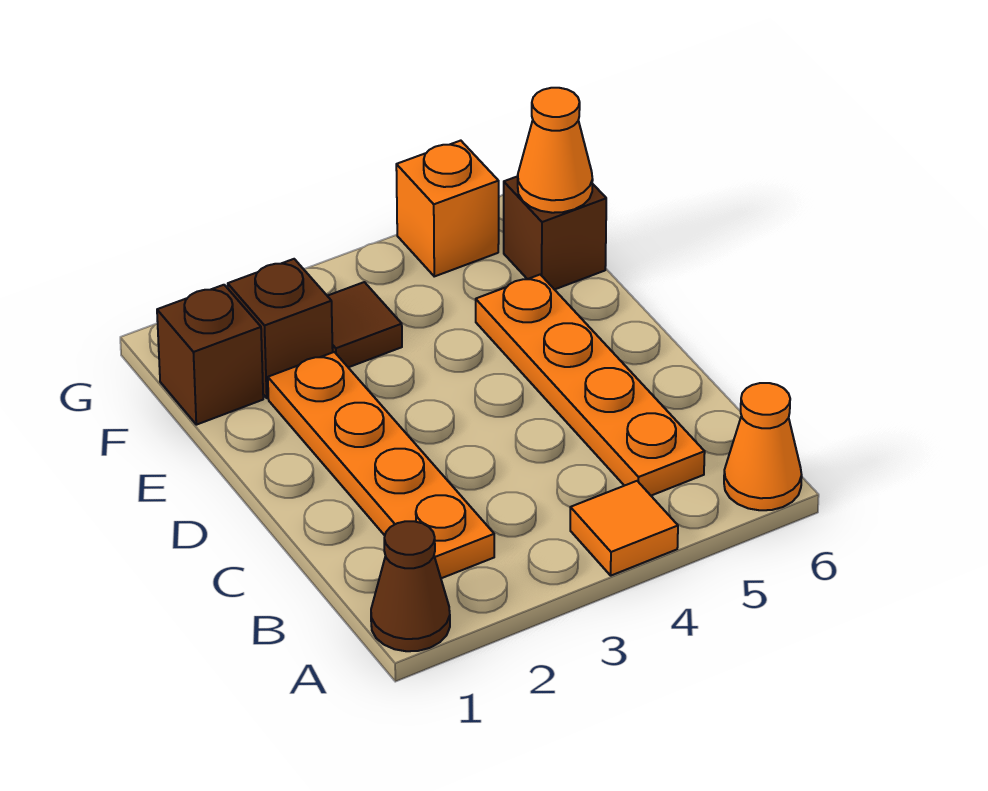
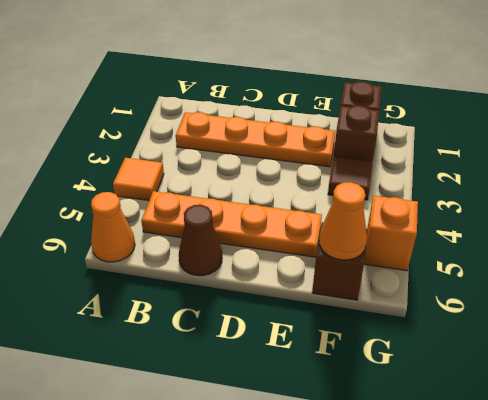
brown 1x1 cone [371,521,450,651] -> brown 1x1 cone moved to [179,205,222,276]

